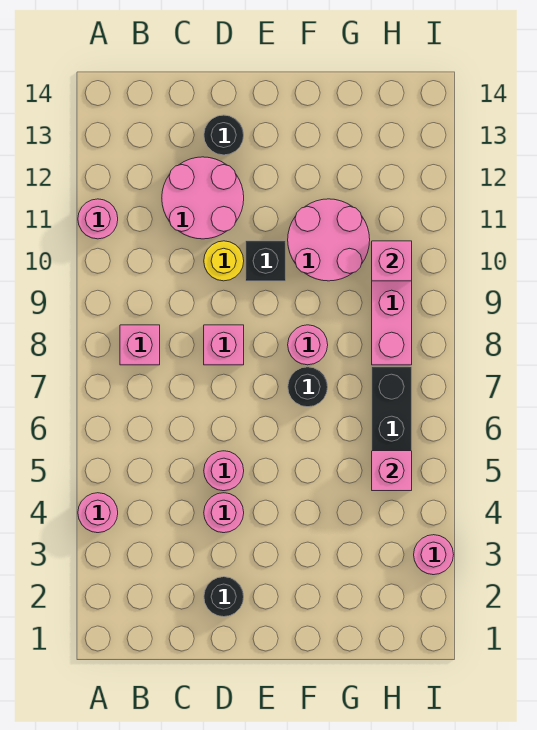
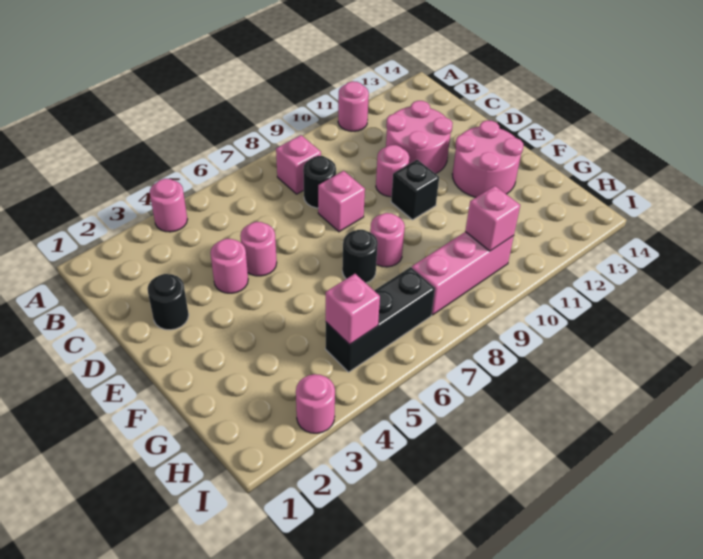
yellow 1x1 round brick [204,241,244,281] -> pink 1x1 round brick [376,145,409,197]
black 1x1 round brick [204,115,244,155] -> black 1x1 round brick moved to [303,156,336,208]
pink 2x2 round brick [288,199,370,281] -> pink 2x2 round brick moved to [452,120,523,197]

